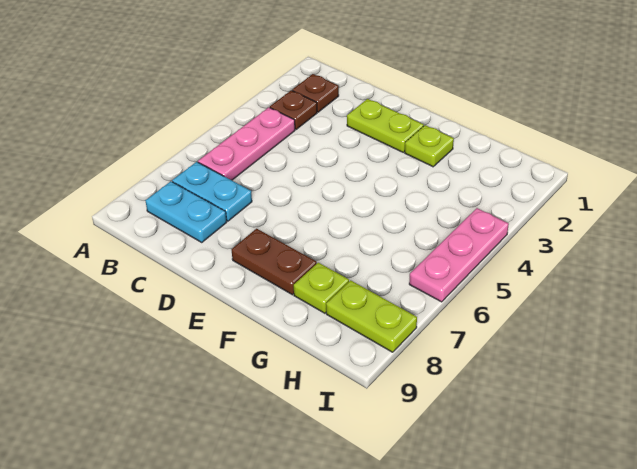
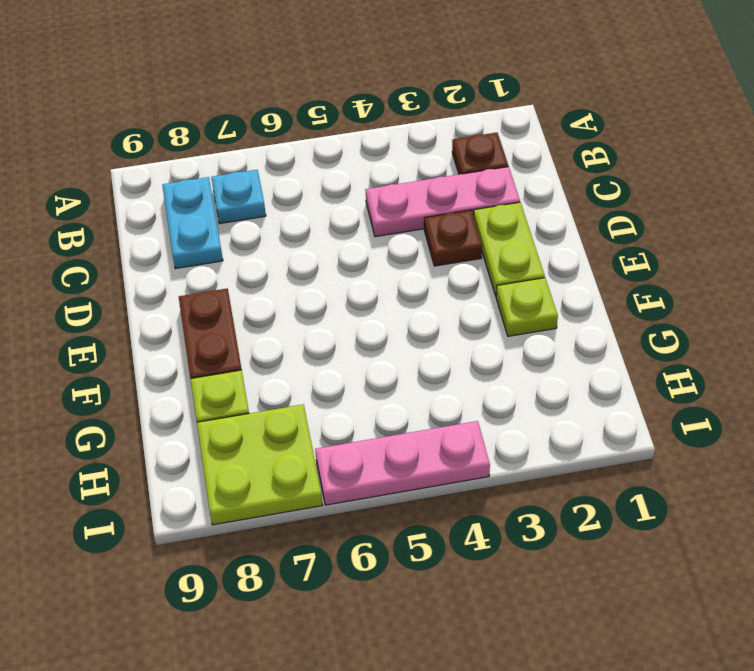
brown 1x1 plate [270,90,317,130] -> brown 1x1 plate moved to [424,210,482,266]
pink 1x3 plate [198,107,295,180] -> pink 1x3 plate moved to [365,167,520,237]
cyan 1x2 plate [172,162,252,221] -> cyan 1x1 plate [211,170,266,224]
lime 1x2 plate [326,280,417,352] -> lime 2x2 plate [197,404,322,525]

